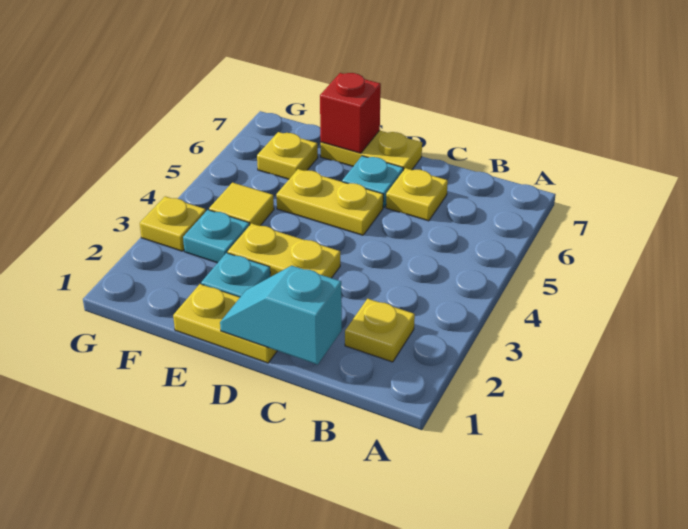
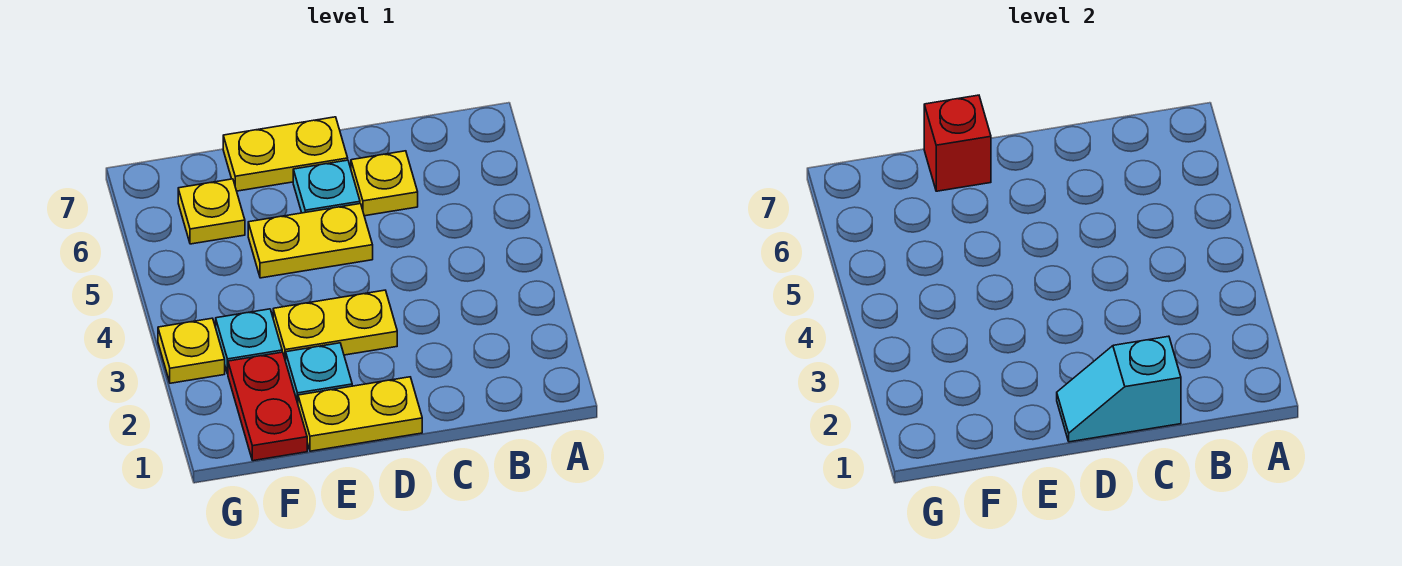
yellow 1x1 plate [345,299,415,362] -> none
none -> red 1x2 plate [228,352,307,461]
yellow 1x1 tile [209,183,274,226] -> none

